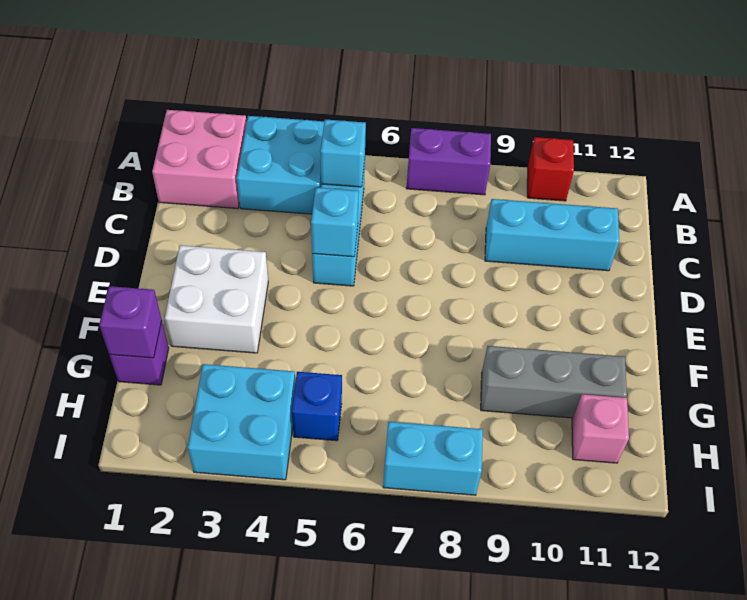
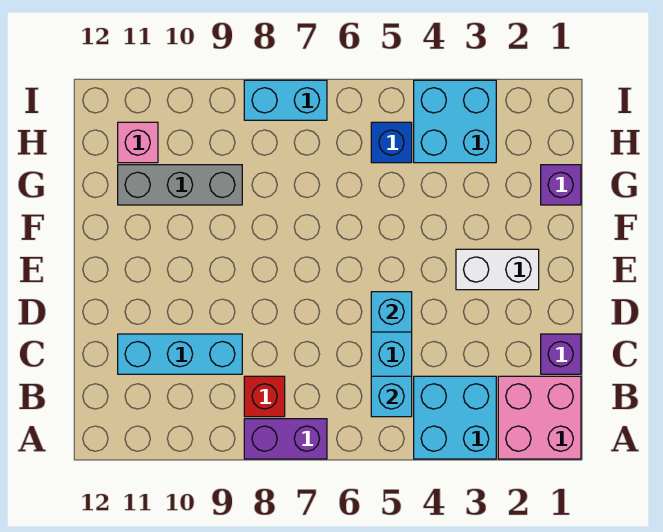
red 1x1 brick [527,137,574,201] -> red 1x1 brick moved to [244,376,285,417]
white 2x2 brick [165,245,268,353] -> white 1x2 brick [456,249,539,290]
purple 1x1 brick [99,286,162,358] -> purple 1x1 brick moved to [541,334,581,374]

